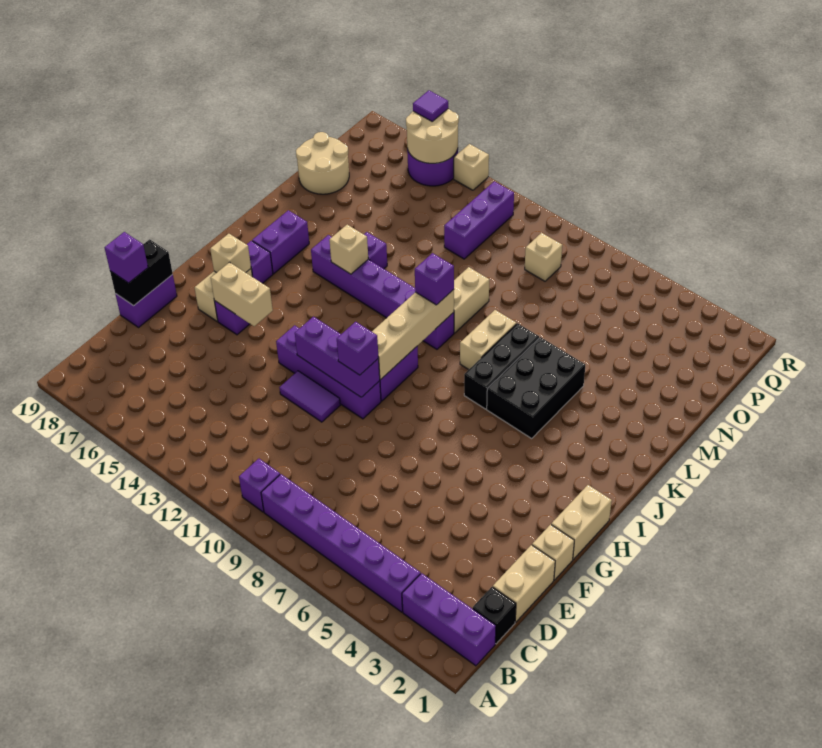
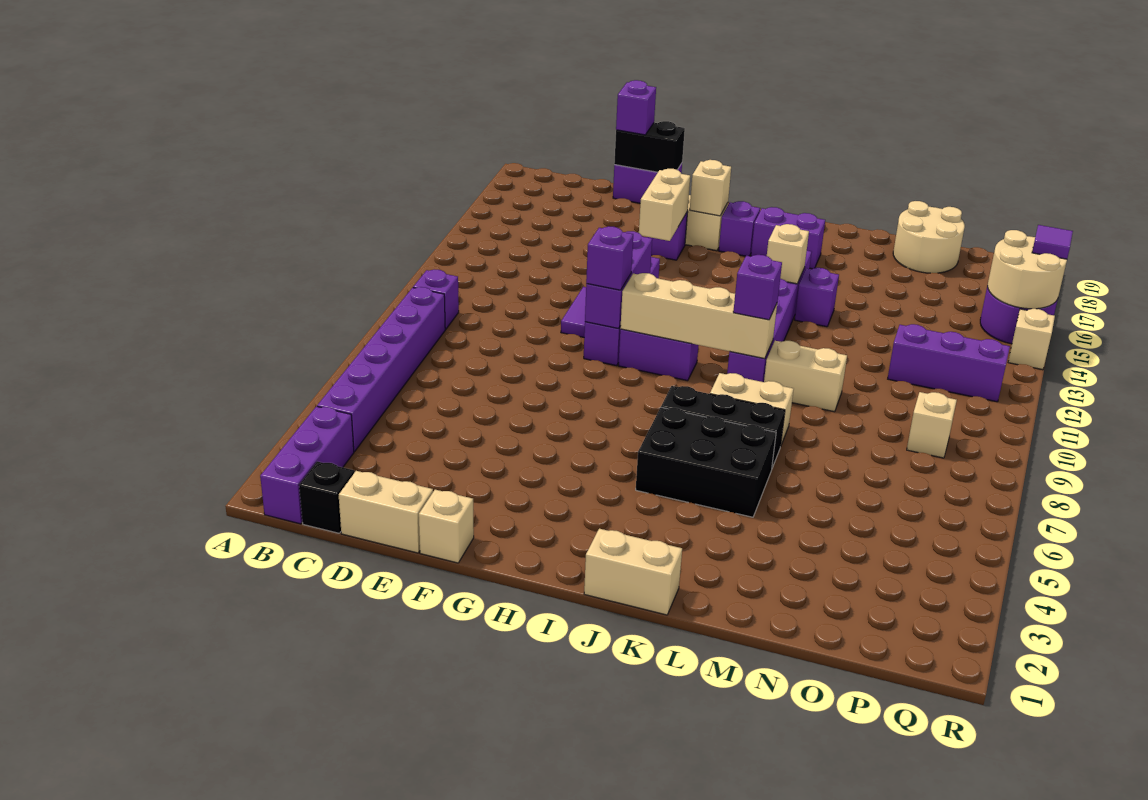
tan 1x2 brick [551,485,612,559] -> tan 1x2 brick moved to [584,529,682,615]

